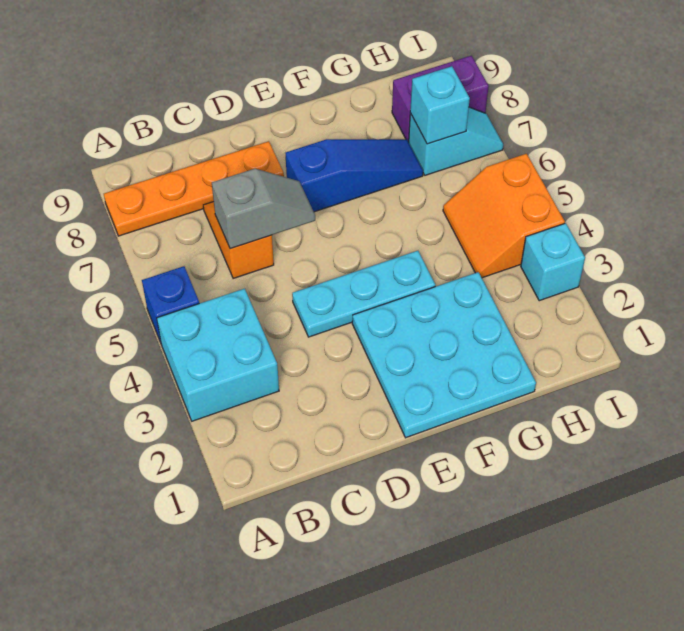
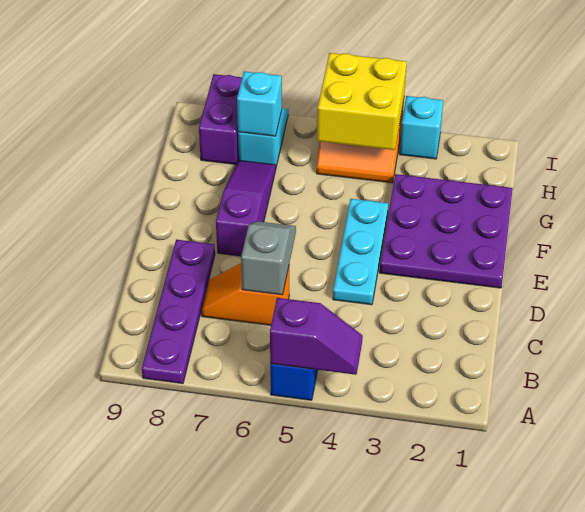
cyan 2x2 brick [157,289,279,421] -> none
none -> purple 1x2 slope [270,298,363,375]
orange 1x4 plate [104,141,284,236] -> purple 1x4 plate [142,240,215,384]
cyan 3x3 plate [352,272,536,438] -> purple 3x3 plate [380,174,513,288]
blue 1x3 slope [285,139,423,212] -> purple 1x3 slope [216,160,276,256]
none -> yellow 2x2 brick [317,53,406,150]

